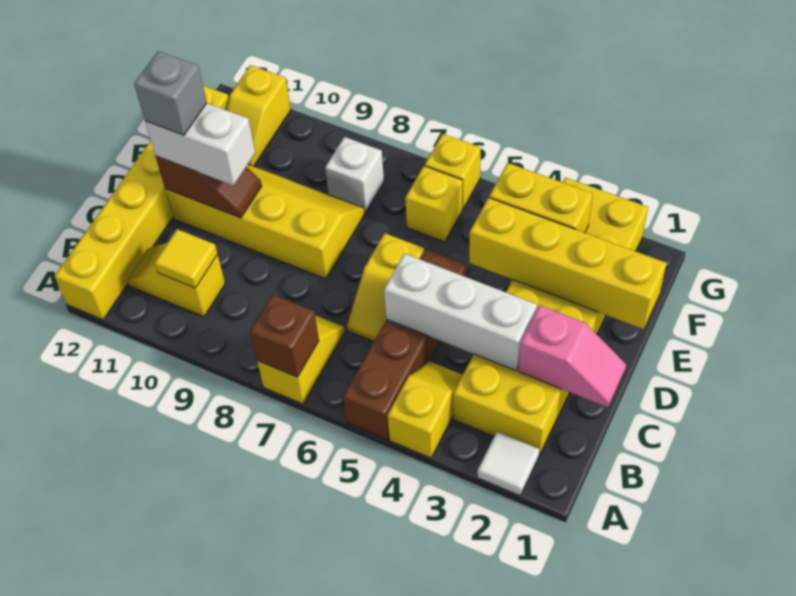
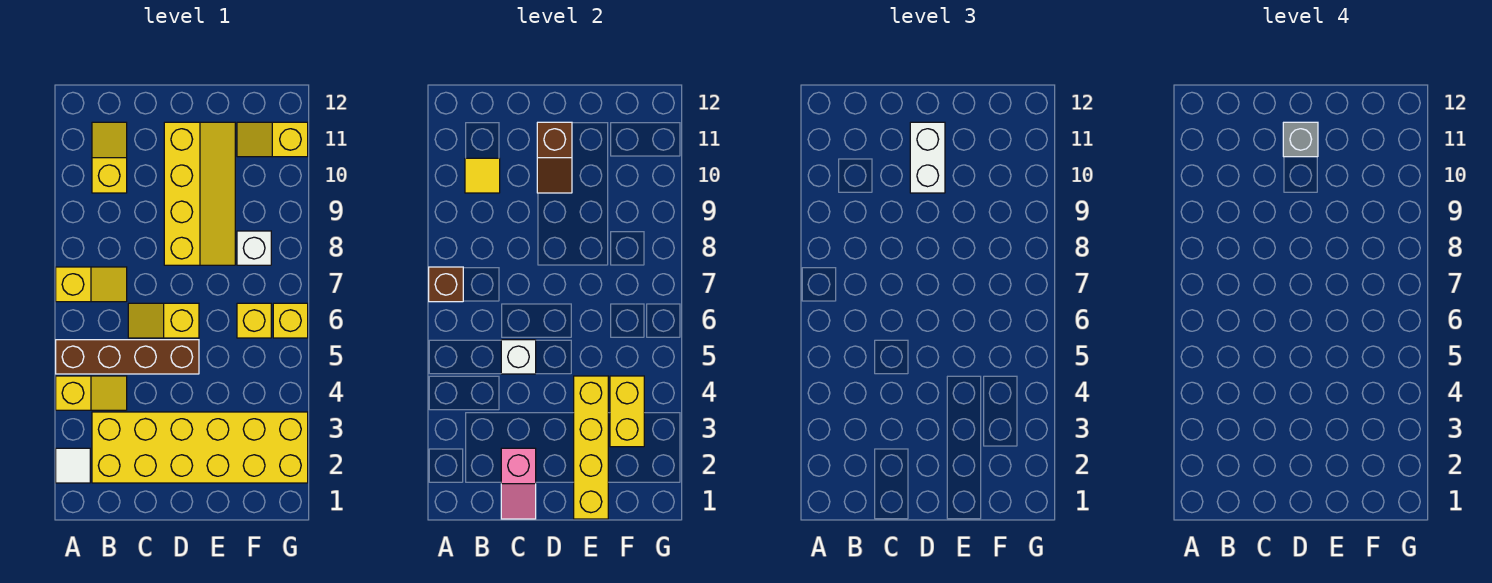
yellow 1x6 brick [54,86,229,320] -> none
white 1x3 brick [384,254,537,371] -> white 1x1 brick [501,340,536,374]

